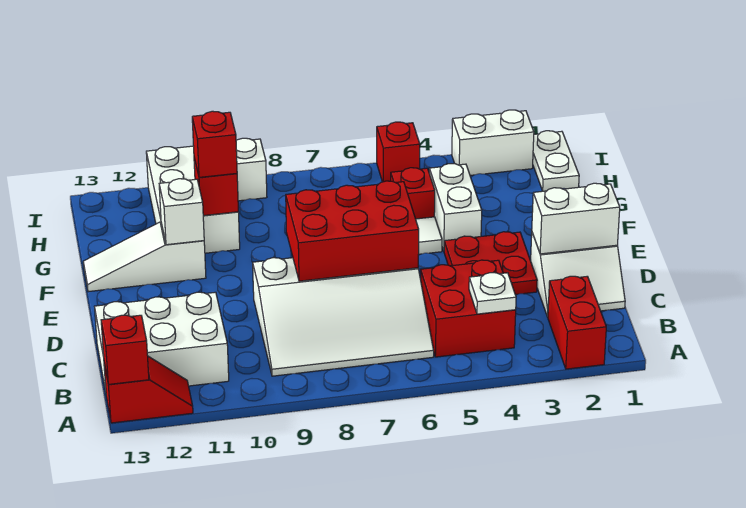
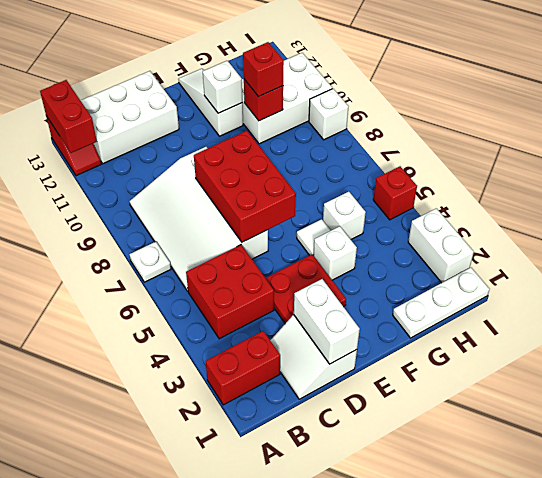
red 1x1 brick [101,315,149,385] -> red 1x2 brick [40,80,97,153]
white 1x1 plate [469,273,516,314] -> white 1x1 plate moved to [130,242,171,282]
white 2x3 brick [94,292,229,392] -> white 2x3 brick turned to [81,71,179,164]
white 1x2 brick [429,164,482,250] -> white 1x1 brick [313,226,357,280]
red 1x1 brick [391,168,435,219] -> white 1x1 brick [323,192,366,239]
white 1x2 plate [533,131,579,191] -> white 1x3 plate [393,267,490,338]

